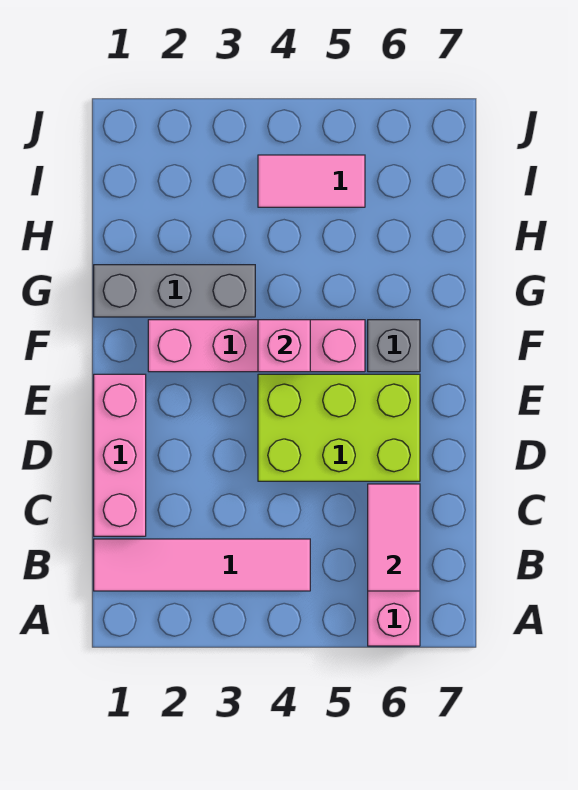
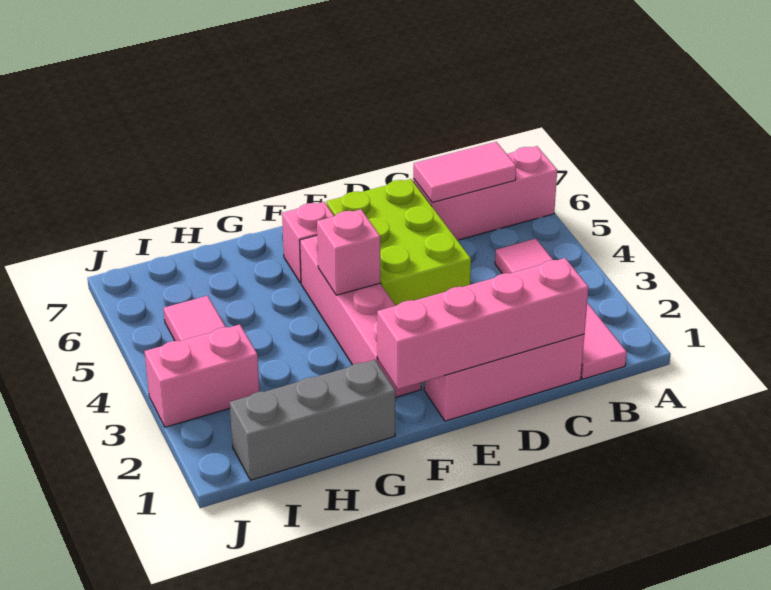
none -> pink 1x4 brick [377,258,588,389]
grey 1x1 brick [368,320,420,372] -> pink 1x1 brick [282,202,334,283]
grey 1x3 brick [94,265,255,317] -> grey 1x3 brick turned to [230,360,395,480]
none -> pink 1x2 brick [145,324,260,427]

